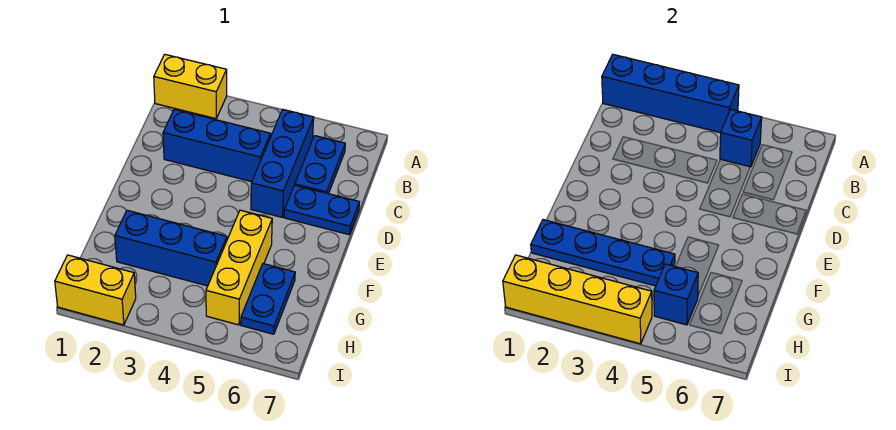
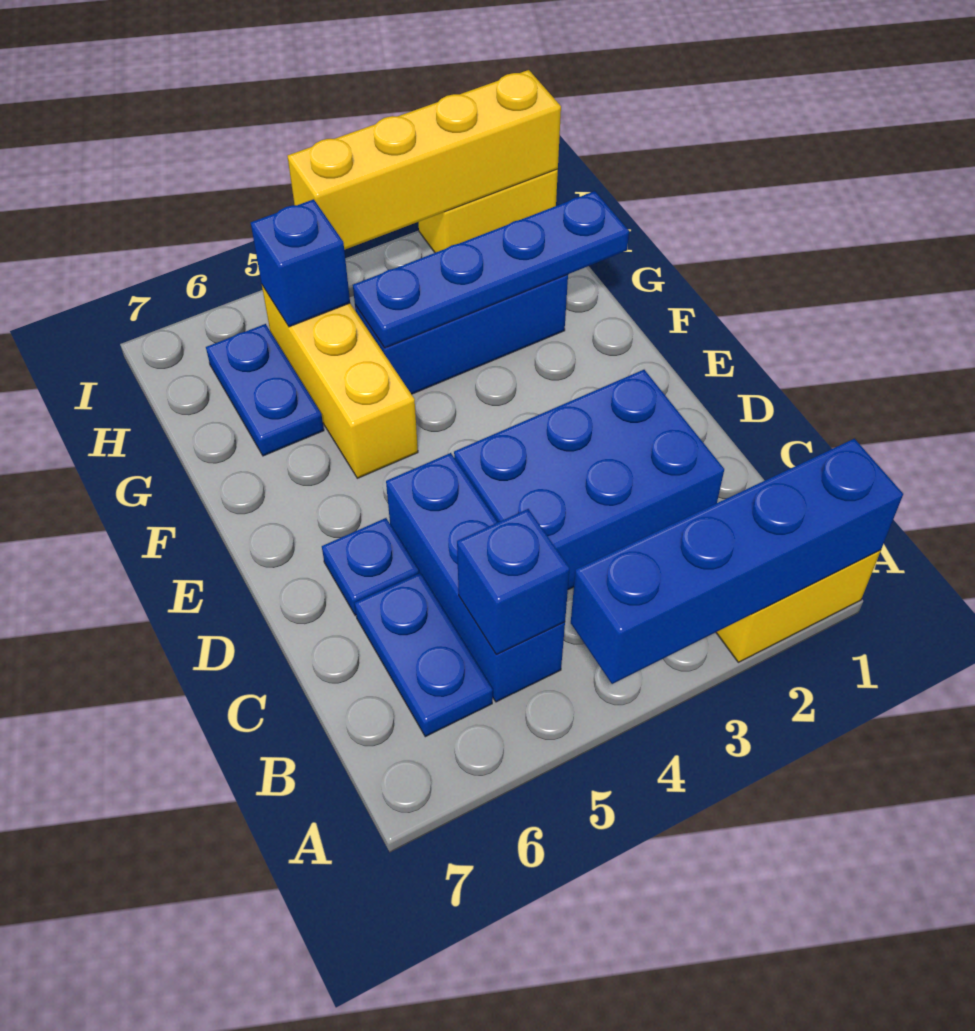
blue 1x3 brick [163,109,270,182] -> blue 2x3 brick [454,370,724,590]
blue 1x2 plate [284,185,359,235] -> blue 1x1 plate [322,518,419,615]

